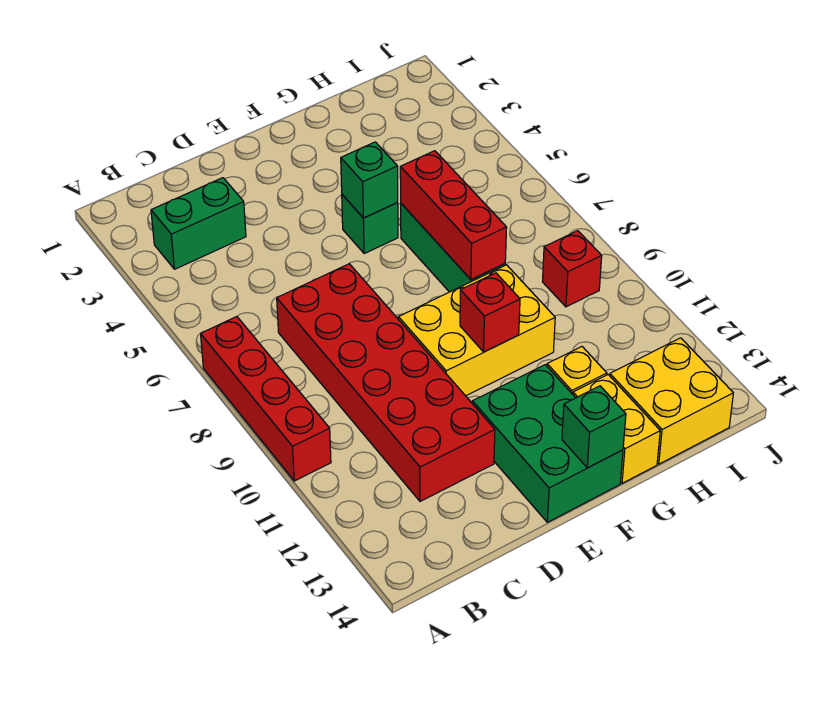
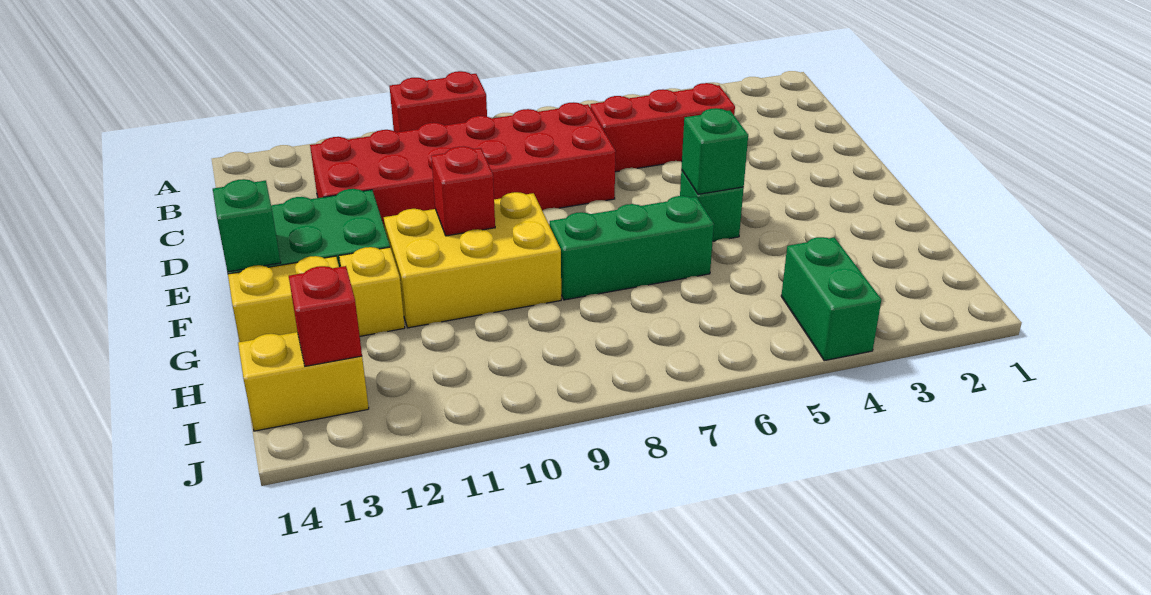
red 1x4 brick [201,317,331,481] -> red 1x2 brick [390,71,487,132]
green 1x2 brick [151,178,246,269] -> green 1x2 brick moved to [781,237,882,361]
yellow 2x3 brick [398,265,555,396] -> yellow 2x3 brick turned to [384,192,561,328]
red 1x3 brick [400,151,507,280] -> red 1x3 brick moved to [590,83,735,172]
yellow 2x2 brick [610,338,733,464] -> yellow 1x2 brick [238,332,369,431]
red 1x1 brick [542,231,602,307] -> red 1x1 brick moved to [289,266,362,366]

